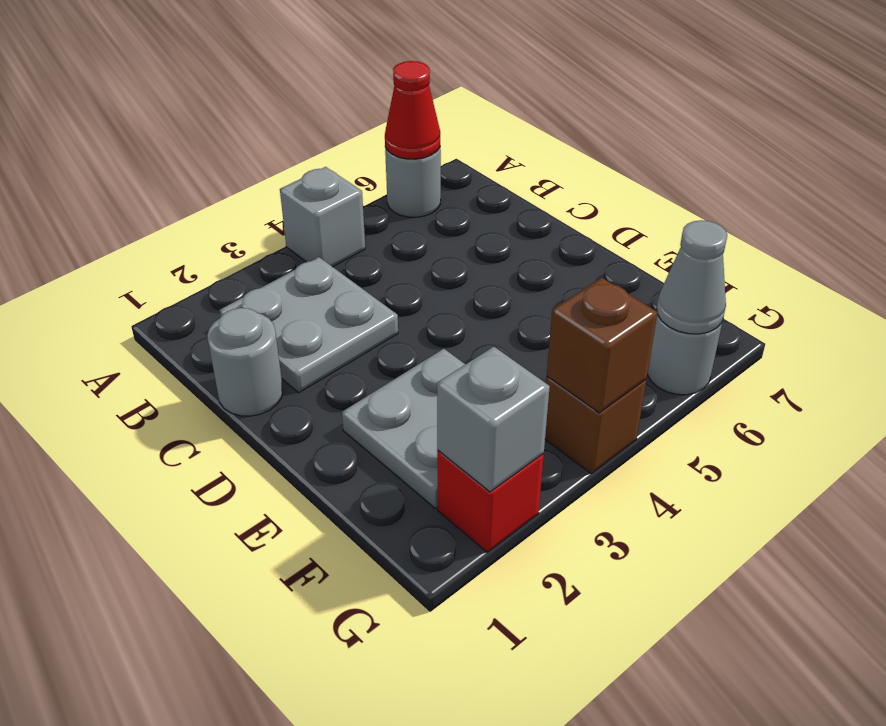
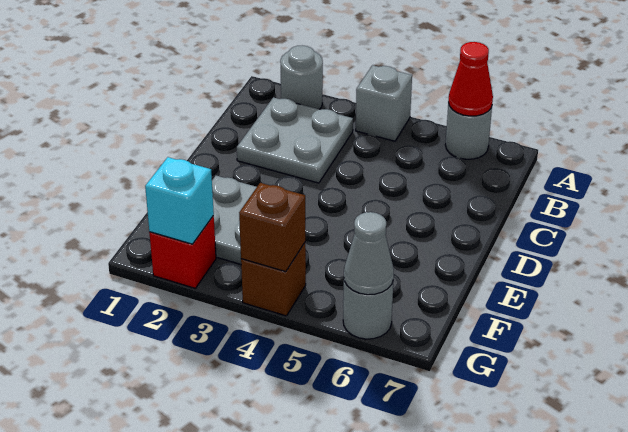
grey 1x1 round brick [207,308,283,416] -> grey 1x1 round brick moved to [280,45,323,109]
grey 1x1 brick [437,347,550,492] -> cyan 1x1 brick [145,157,214,244]

